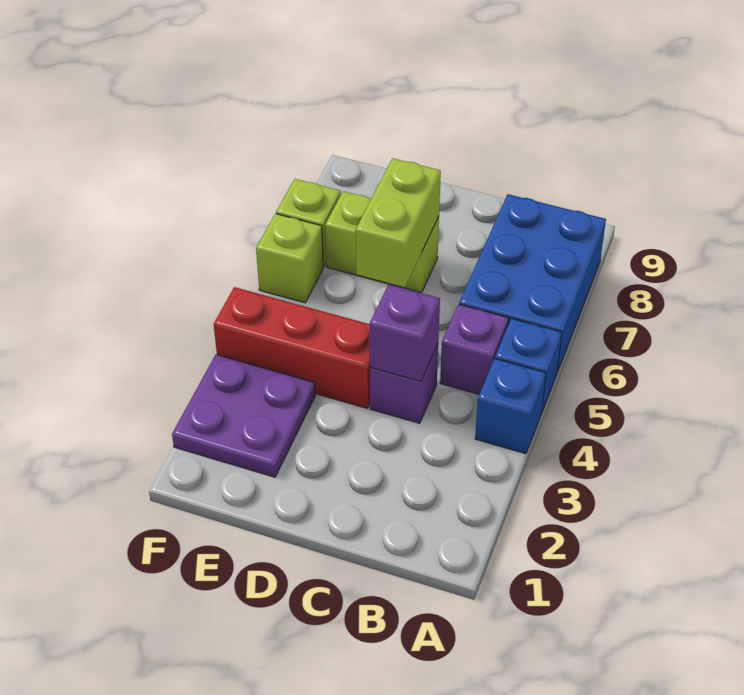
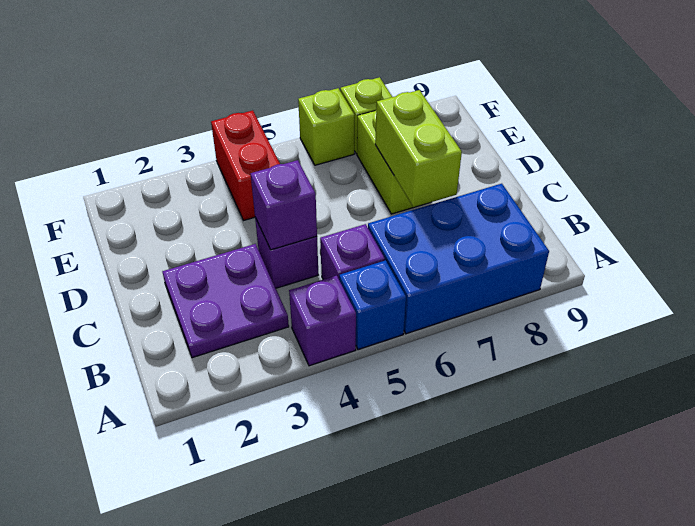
blue 1x1 brick [475,359,546,454] -> purple 1x1 brick [289,276,356,366]
red 1x3 brick [214,287,370,408] -> red 1x2 brick [211,111,280,220]
lime 1x2 brick [356,158,441,287] -> lime 1x2 brick turned to [375,90,462,207]
purple 2x2 plate [172,355,315,477] -> purple 2x2 plate moved to [162,244,289,358]

